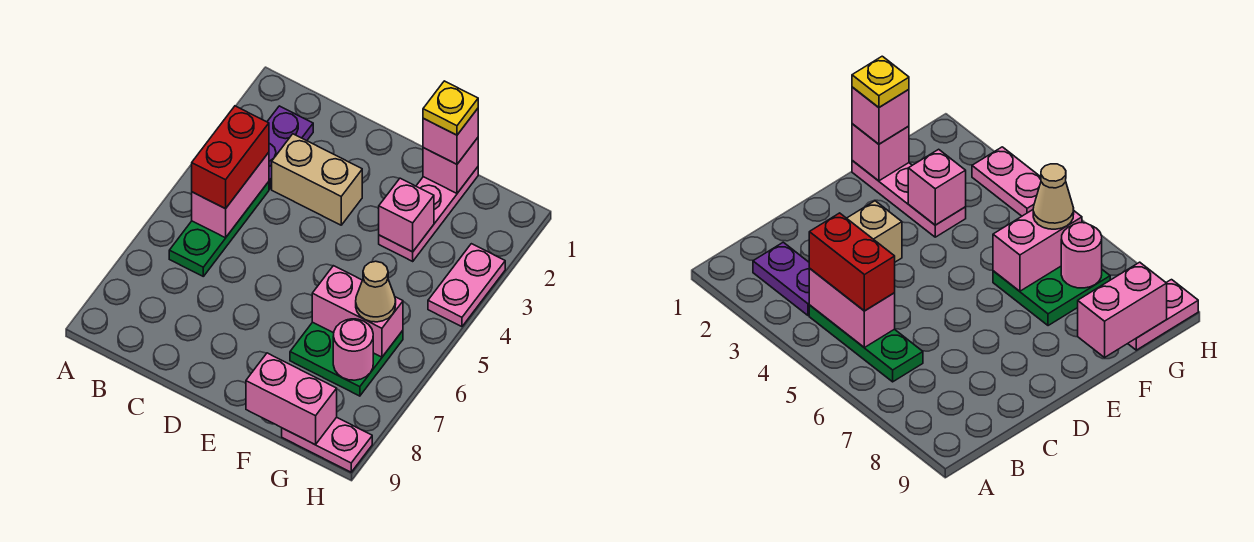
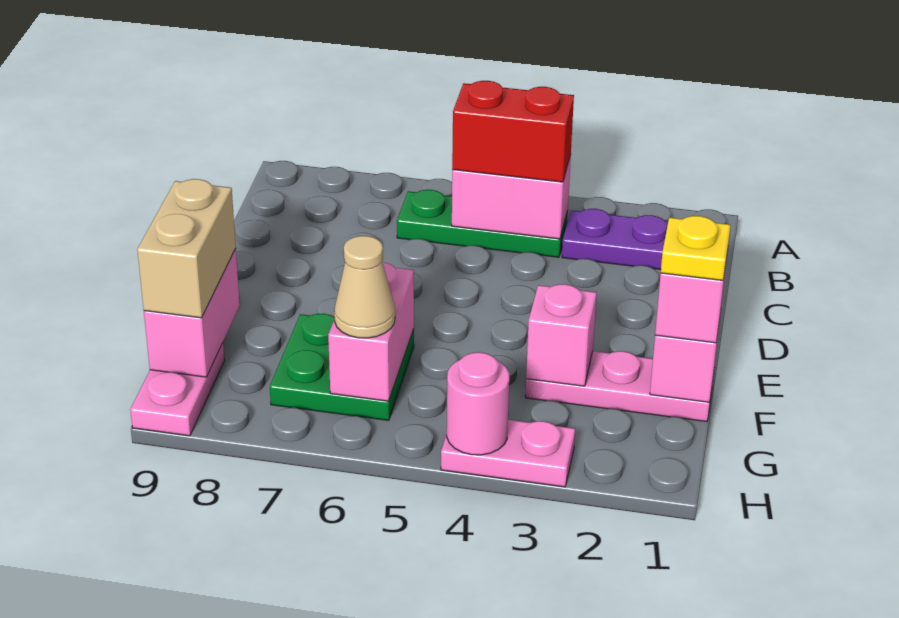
tan 1x2 brick [272,134,362,225] -> tan 1x2 brick moved to [137,179,236,318]
pink 1x1 round brick [333,319,373,380] -> pink 1x1 round brick moved to [447,352,509,455]

